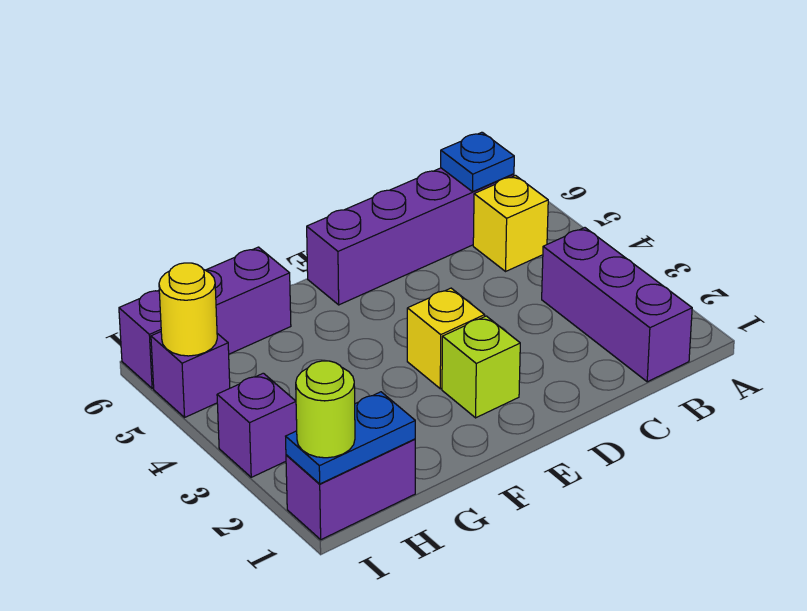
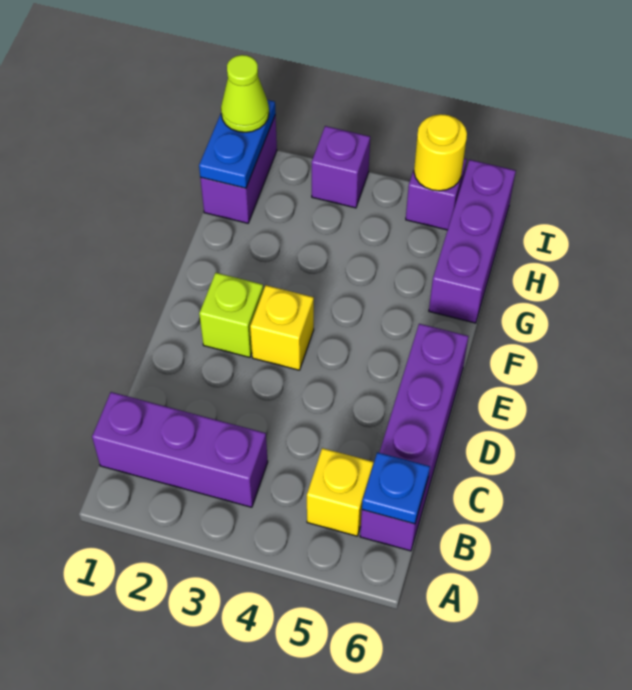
lime 1x1 round brick [296,361,355,458] -> lime 1x1 cone [221,55,269,132]

